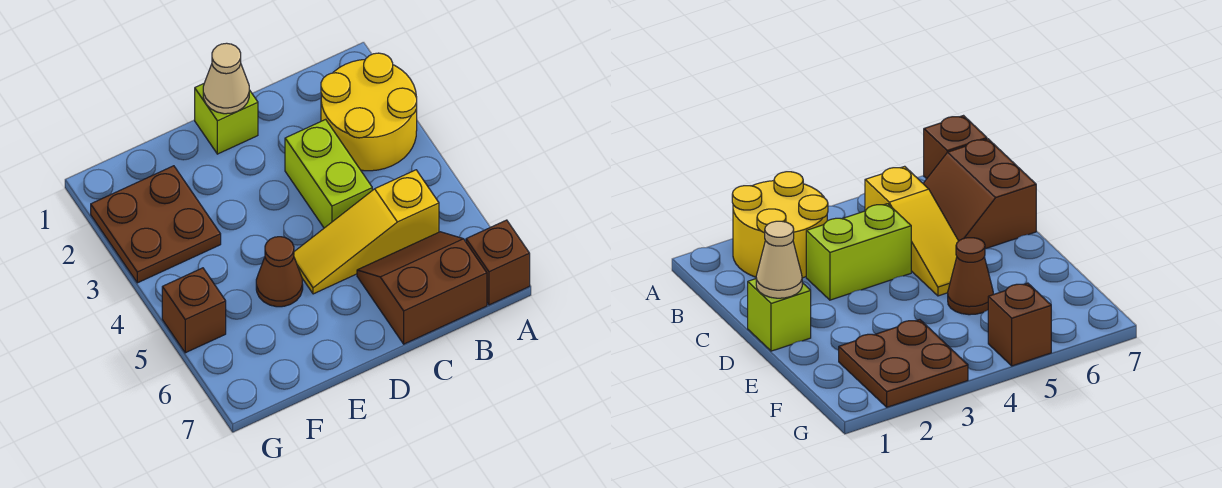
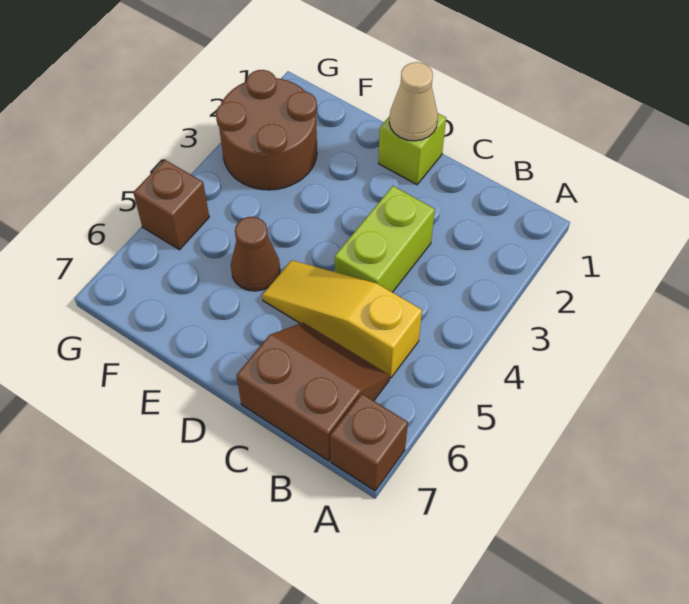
yellow 2x2 round brick [321,53,417,171] -> none
brown 2x2 plate [91,166,221,283] -> brown 2x2 round brick [216,70,317,190]

